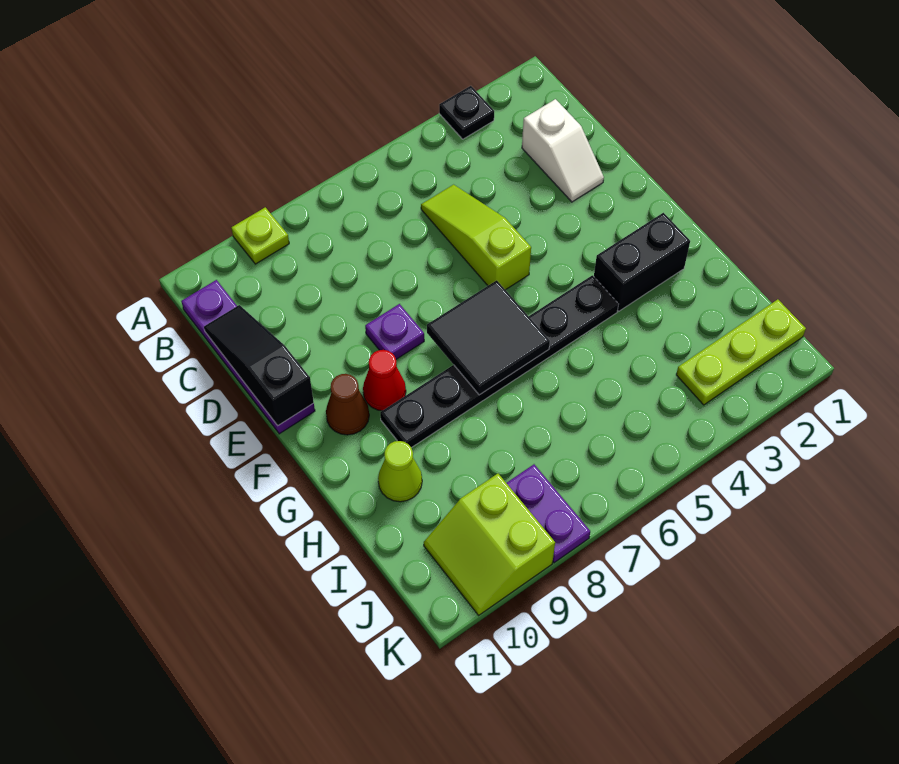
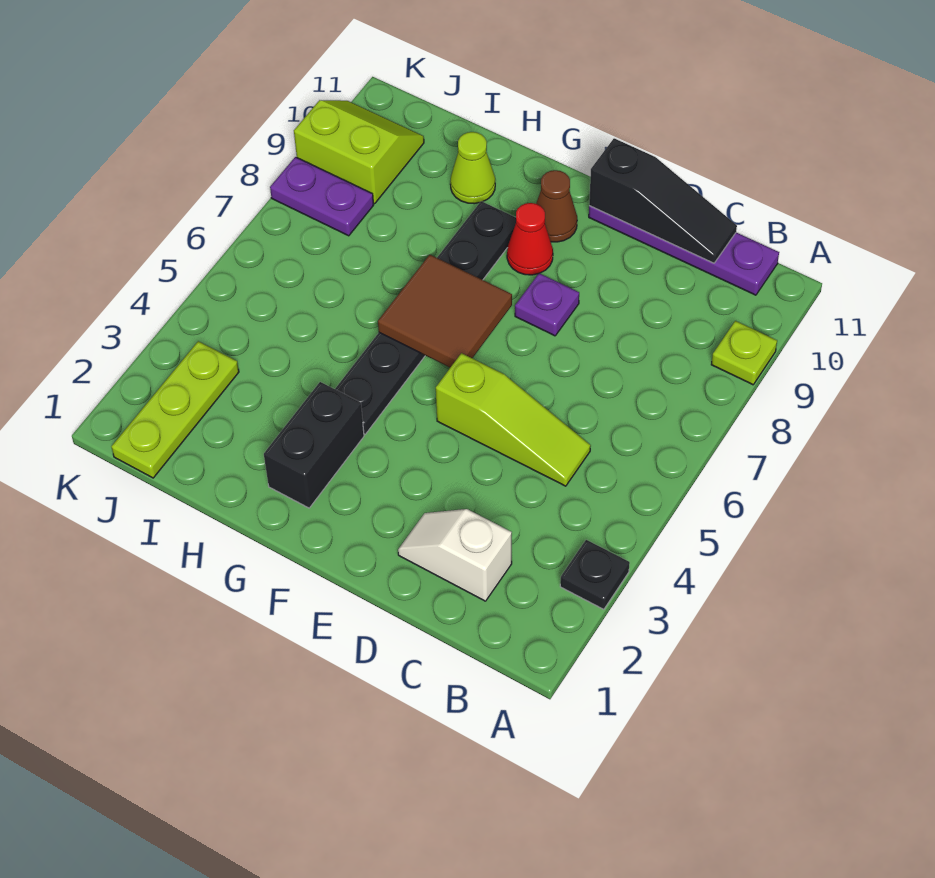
black 2x2 tile [427,280,550,395] -> brown 2x2 tile [378,255,512,367]

